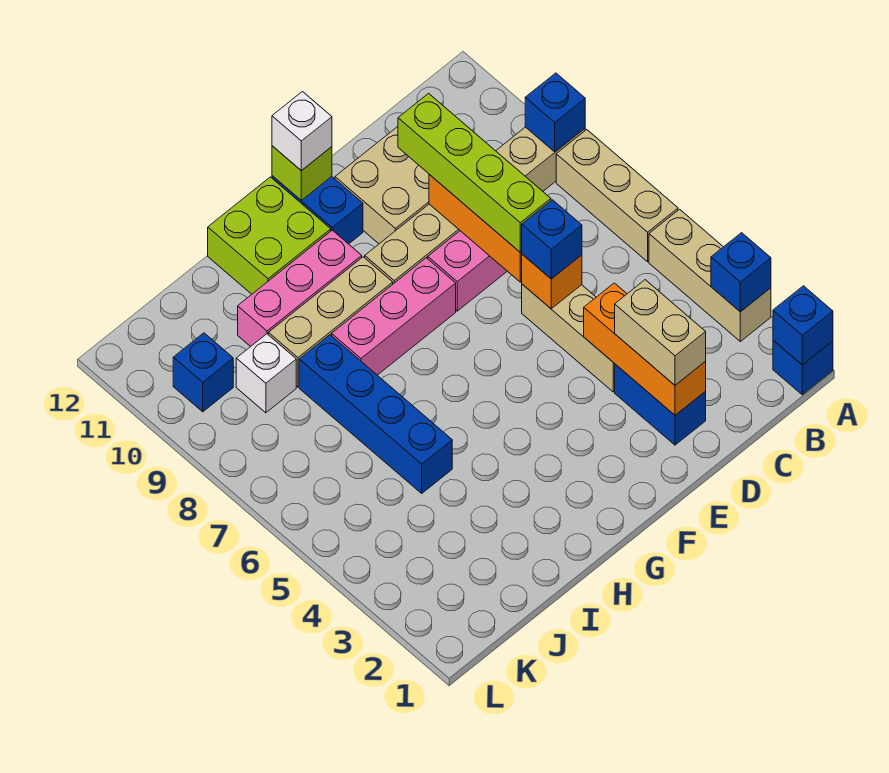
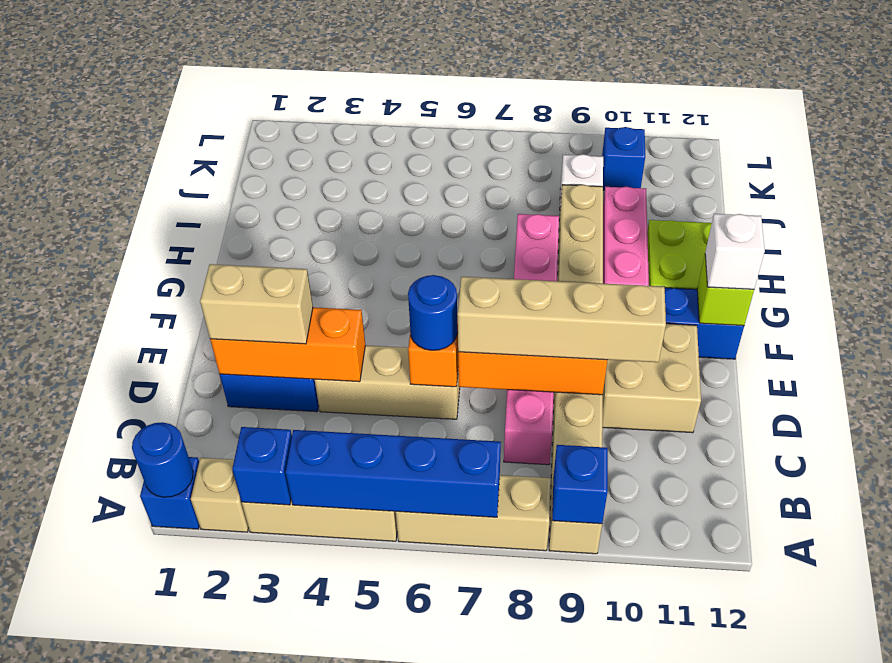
blue 1x1 brick [773,286,833,365] -> blue 1x1 round brick [132,422,193,497]
none -> tan 1x1 brick [191,458,248,532]
blue 1x1 brick [522,200,582,279] -> blue 1x1 round brick [408,275,458,350]
lime 1x4 brick [398,93,551,252] -> tan 1x4 brick [458,277,666,362]
blue 1x4 brick [299,335,452,493] -> blue 1x4 brick moved to [285,430,501,517]

